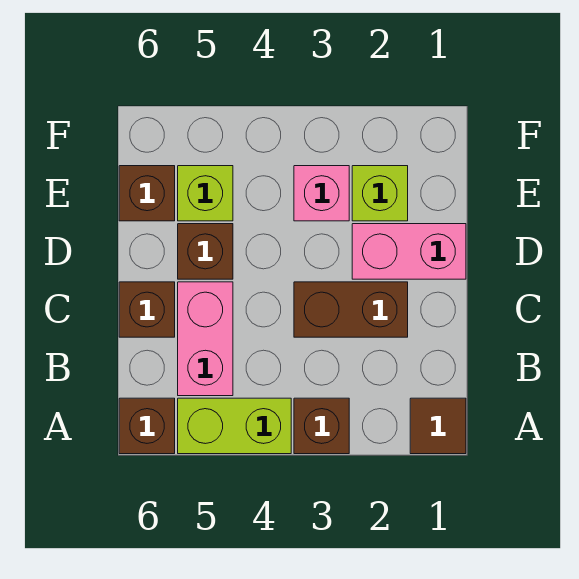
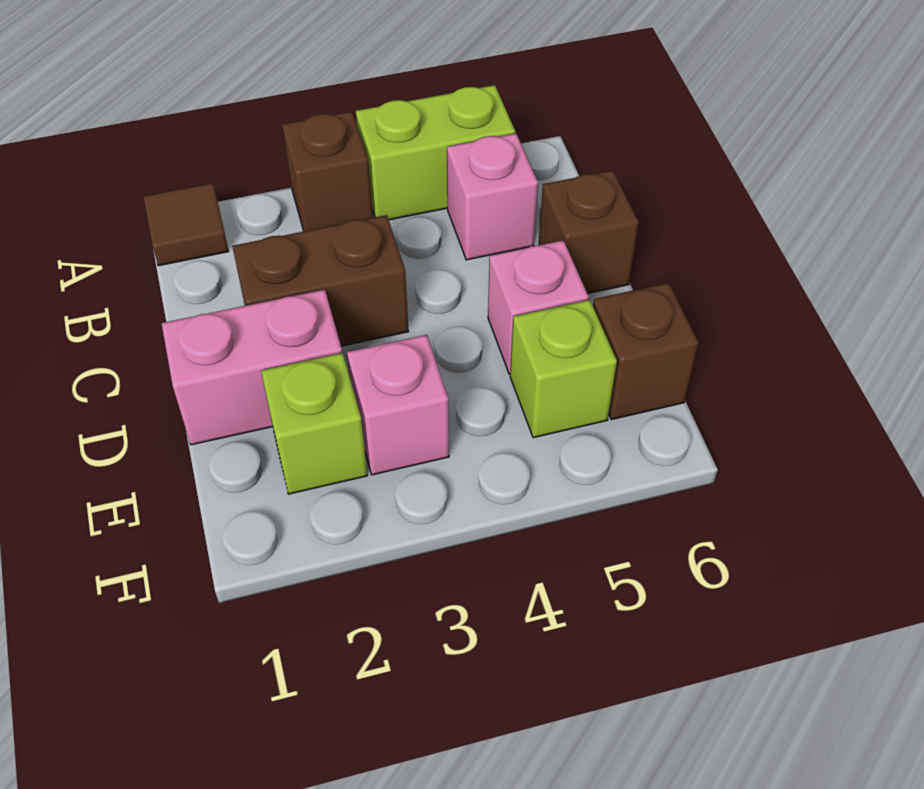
brown 1x1 brick [119,398,175,454] -> none
pink 1x2 brick [178,282,233,396] -> pink 1x1 brick [447,133,538,260]
brown 1x1 brick [178,224,233,279] -> pink 1x1 brick [488,240,589,374]

